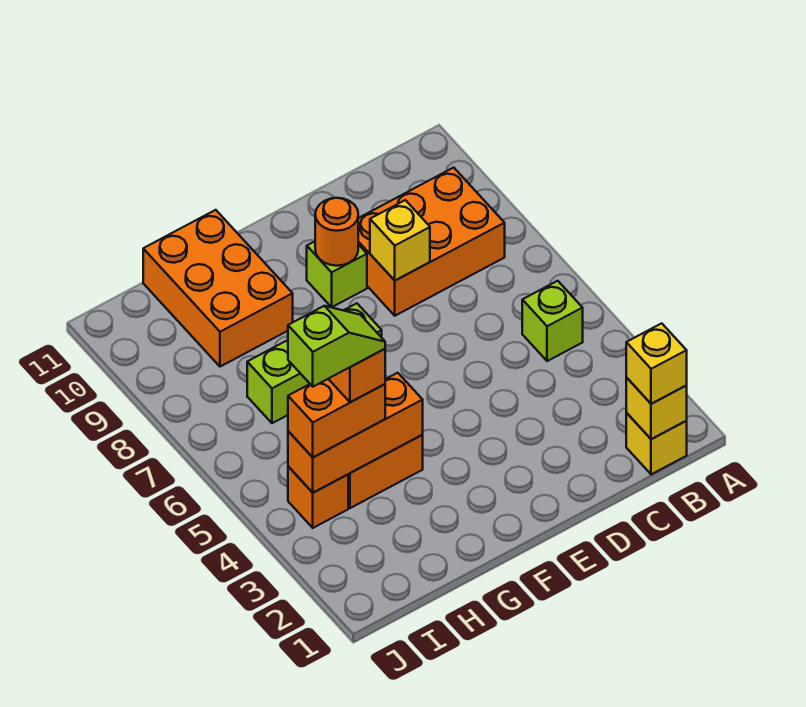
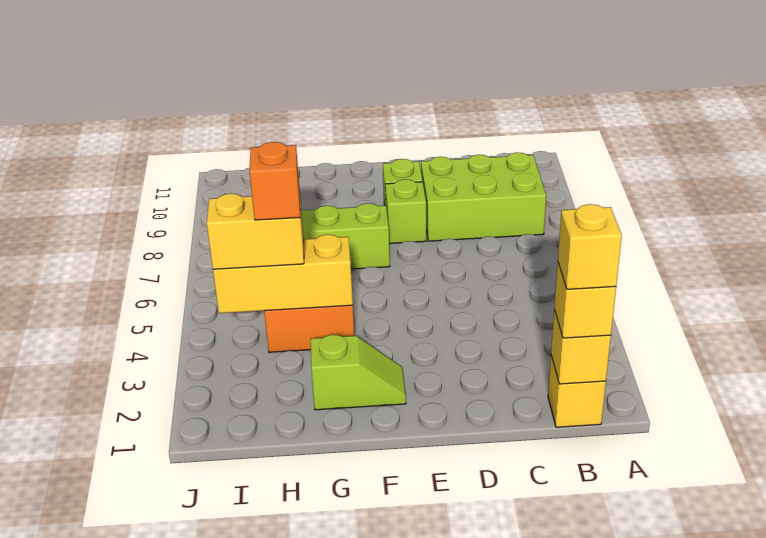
lime 1x1 brick [522,281,583,361] -> lime 1x1 brick moved to [385,179,426,244]
orange 2x3 brick [358,168,505,316] -> lime 2x3 brick [421,152,546,241]
yellow 1x1 brick [370,200,430,280] -> yellow 1x1 brick moved to [558,204,622,289]
orange 1x1 round brick [315,198,358,266] -> none
orange 1x3 brick [288,373,423,493] -> yellow 1x3 brick [213,235,353,313]
orange 2x3 brick [143,210,293,367] -> none
orange 1x2 brick [288,379,385,457] -> yellow 1x2 brick [207,194,304,269]
lime 1x2 slope [288,306,385,387] -> lime 1x2 slope moved to [311,335,406,410]
orange 1x1 brick [288,467,348,528] -> none

